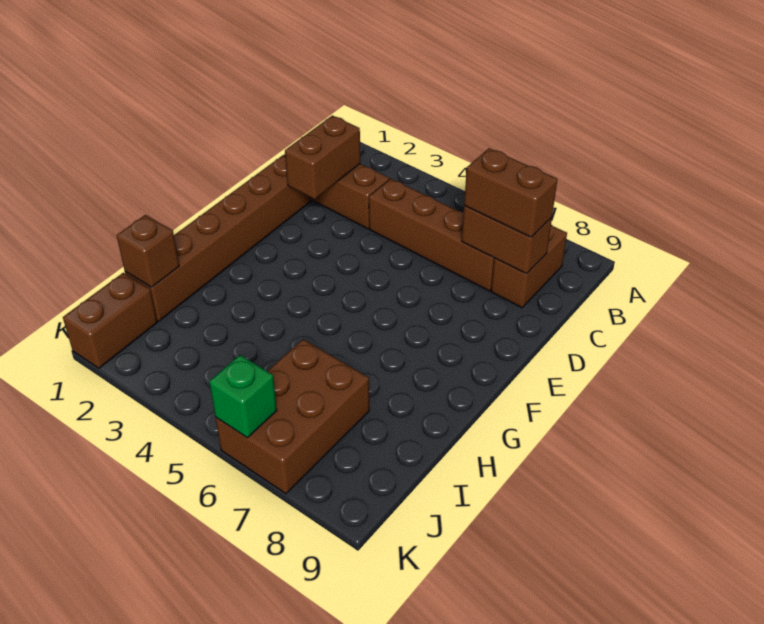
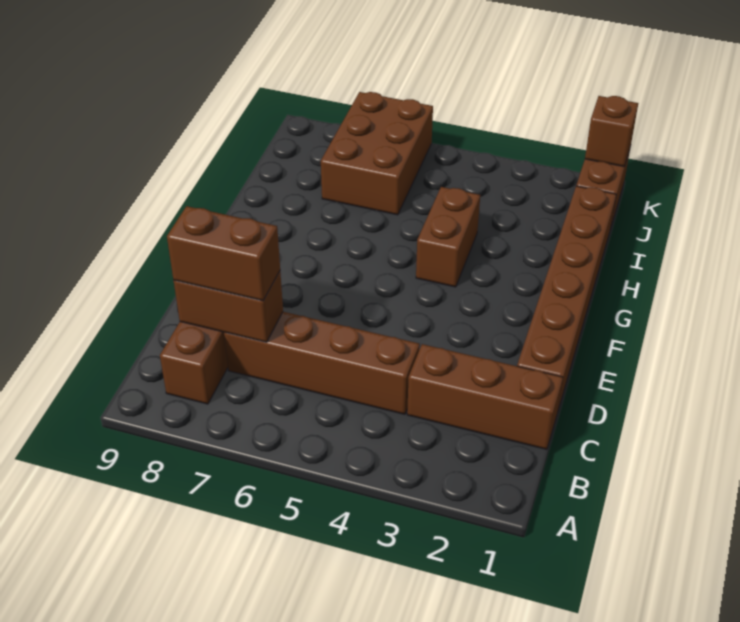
brown 1x2 brick [285,115,360,199] -> brown 1x2 brick moved to [416,187,480,287]
brown 1x1 brick [117,215,179,287] -> brown 1x1 brick moved to [585,96,638,167]
green 1x1 brick [209,355,277,438] -> none

